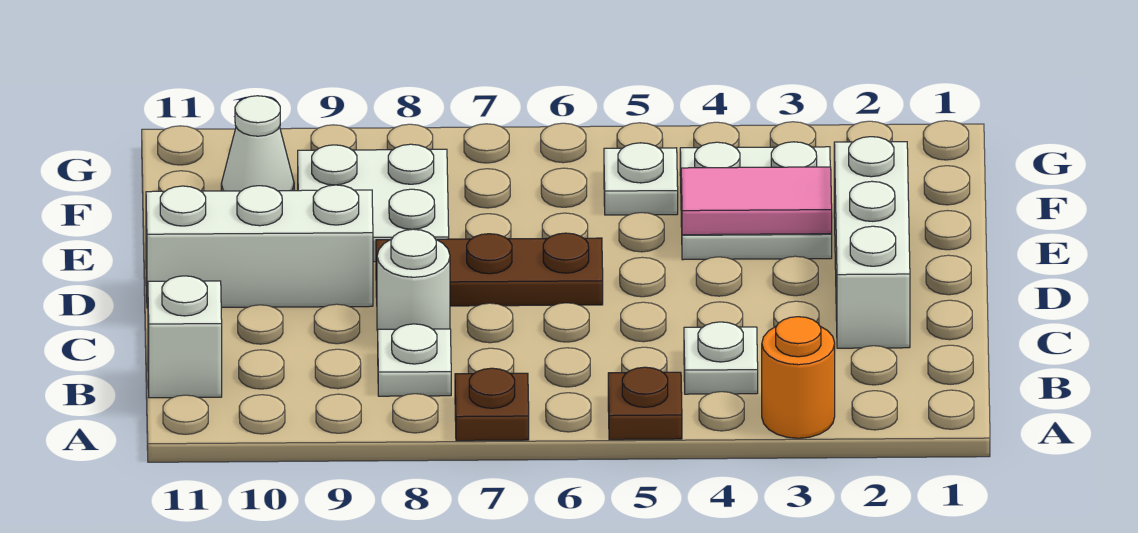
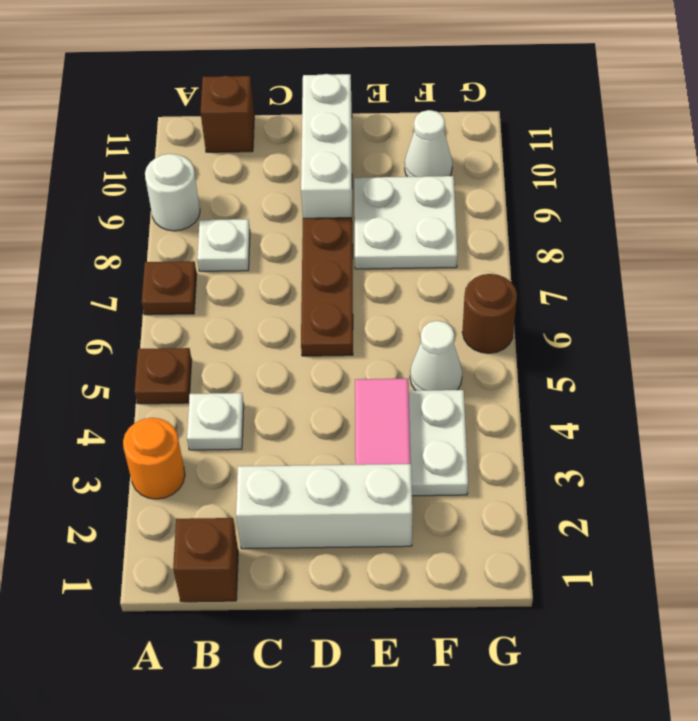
none -> brown 1x1 brick [173,518,238,602]
white 1x1 brick [148,276,222,398] -> brown 1x1 brick [201,76,254,152]
white 1x1 round brick [377,229,450,331] -> white 1x1 round brick moved to [145,154,200,231]
white 1x1 plate [604,143,678,215] -> white 1x1 cone [410,321,462,391]
none -> brown 1x1 round brick [462,274,517,353]

